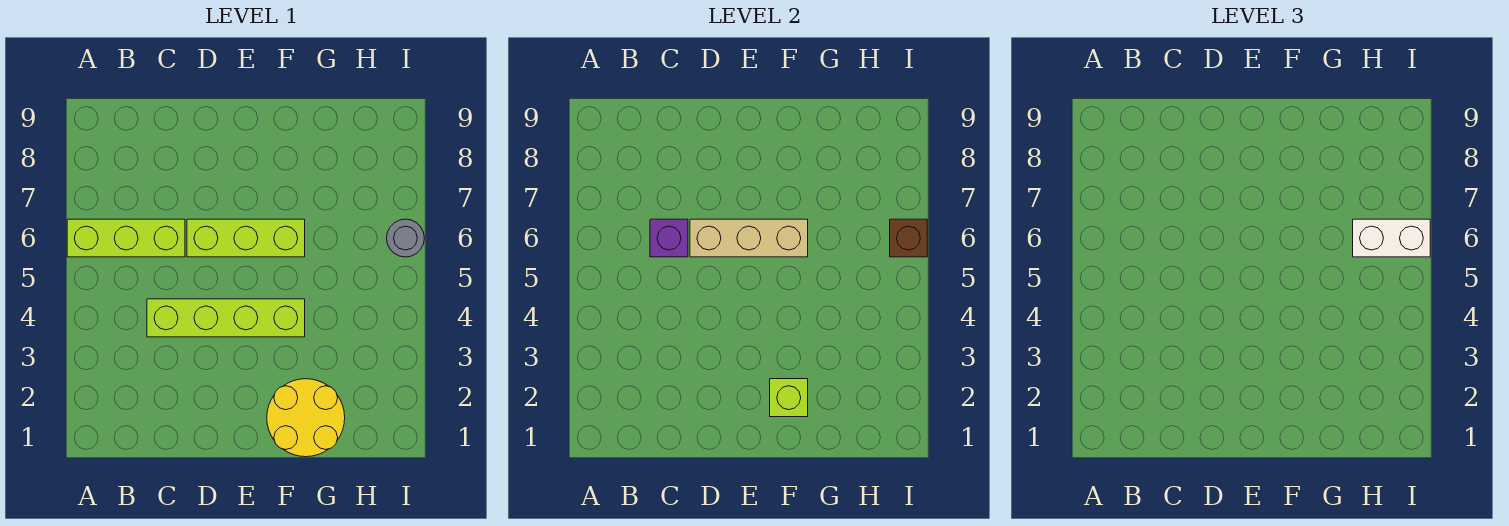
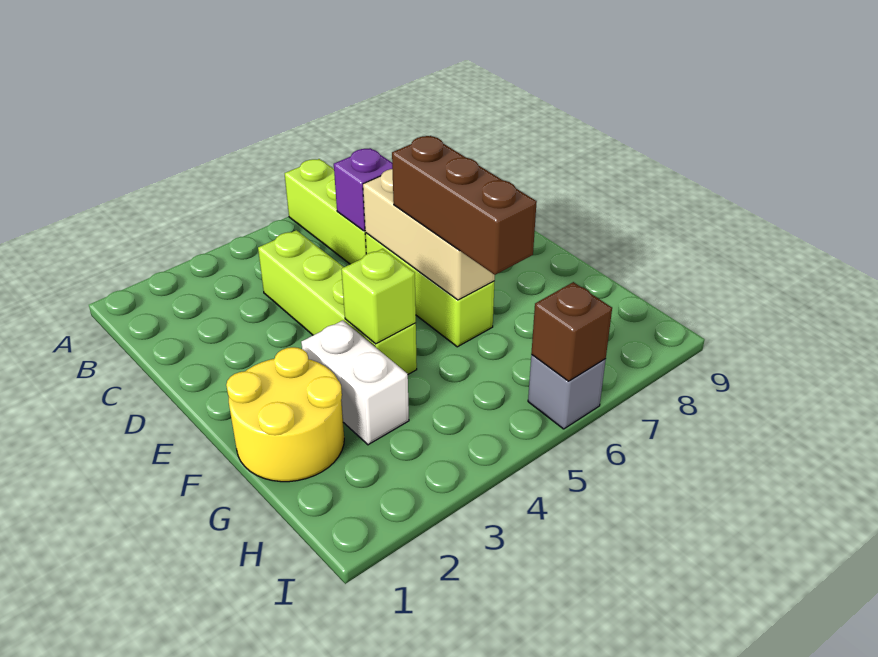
none -> brown 1x3 brick [392,136,537,275]
lime 1x1 brick [770,379,808,417] -> lime 1x1 brick moved to [341,249,416,344]
white 1x2 brick [1353,219,1430,257] -> white 1x2 brick moved to [301,320,409,445]
grey 1x1 round brick [387,219,424,257] -> grey 1x1 brick [528,355,606,429]

